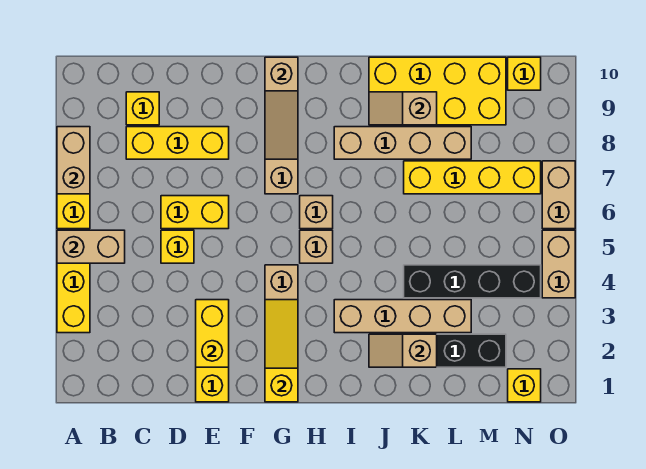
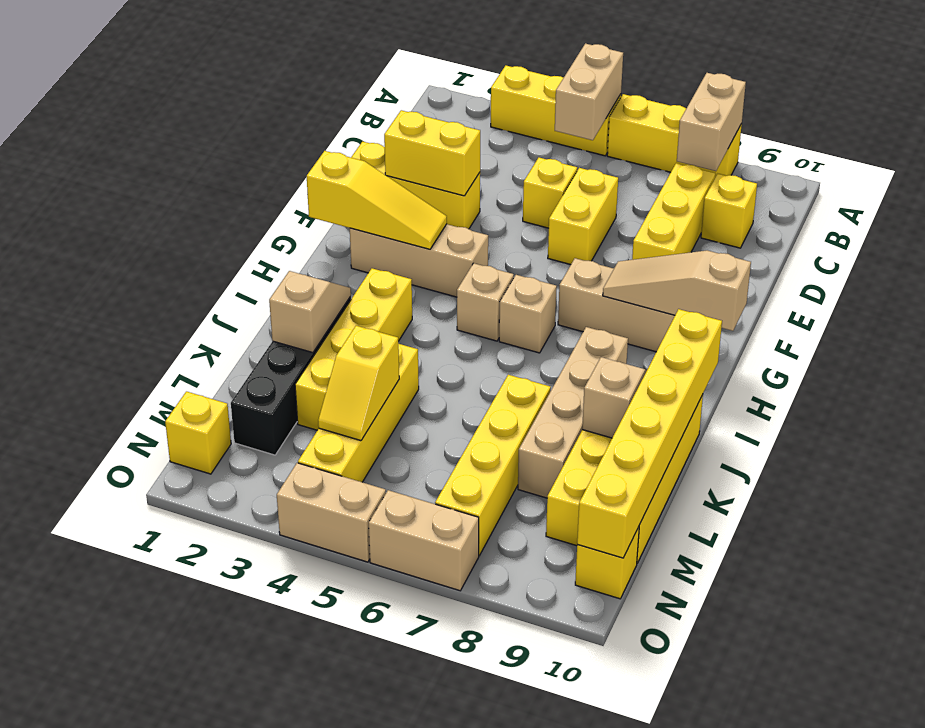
tan 1x2 brick [57,127,90,194] -> tan 1x2 brick turned to [677,73,746,171]
tan 1x4 brick [334,300,471,333] -> yellow 1x4 brick [295,268,412,430]
none -> yellow 1x6 brick [577,309,722,558]
black 1x4 brick [404,265,541,298] -> yellow 1x4 brick [298,344,419,482]
none -> yellow 1x2 slope [318,326,399,441]

